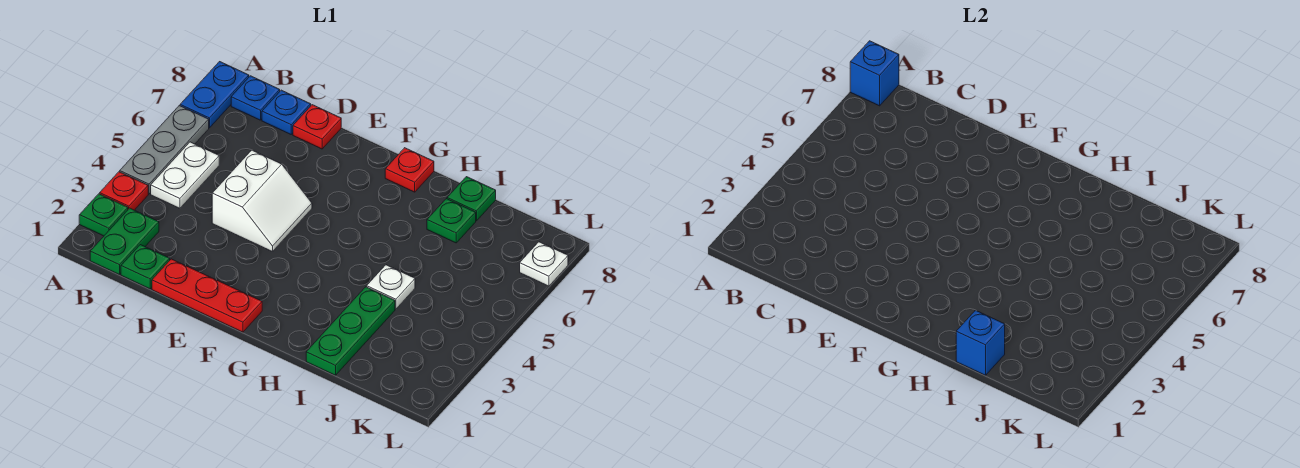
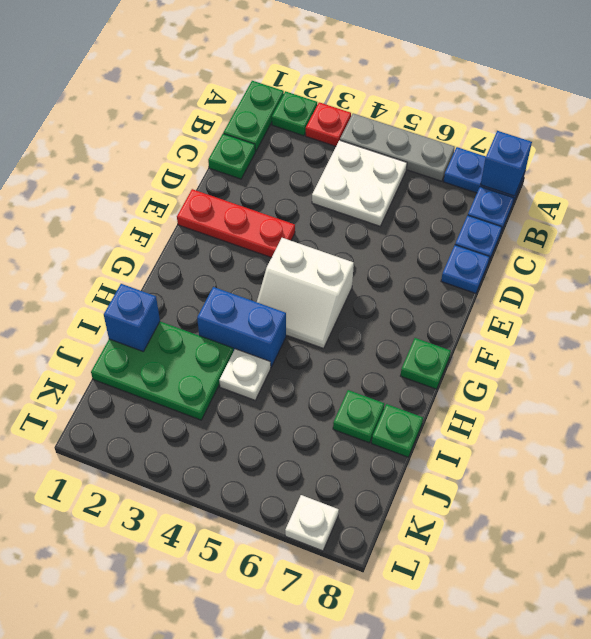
green 1x2 plate [90,208,159,275] -> green 1x2 plate turned to [223,81,284,152]
white 1x2 plate [151,142,219,208] -> white 2x2 plate [312,140,407,226]
red 1x3 plate [152,259,262,332] -> red 1x3 plate turned to [177,189,295,258]
white 2x2 slope [212,150,312,252] -> white 2x2 slope moved to [257,238,354,348]
red 1x1 plate [293,105,341,149] -> blue 1x1 plate [441,245,490,293]
red 1x1 plate [385,148,434,192] -> green 1x1 plate [401,338,451,389]
none -> blue 1x2 brick [197,287,286,367]
green 1x3 plate [306,287,395,375] -> green 2x3 plate [91,322,233,420]

